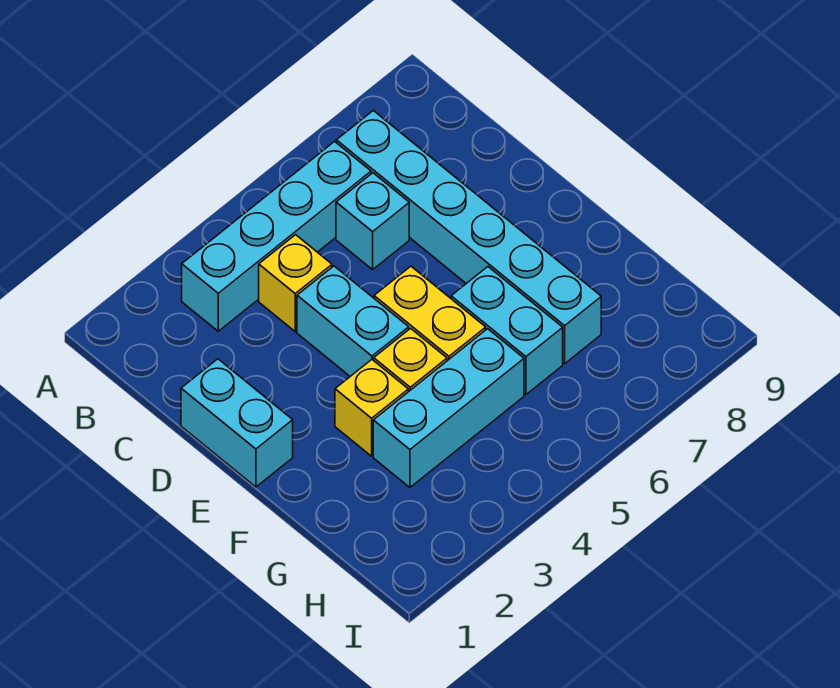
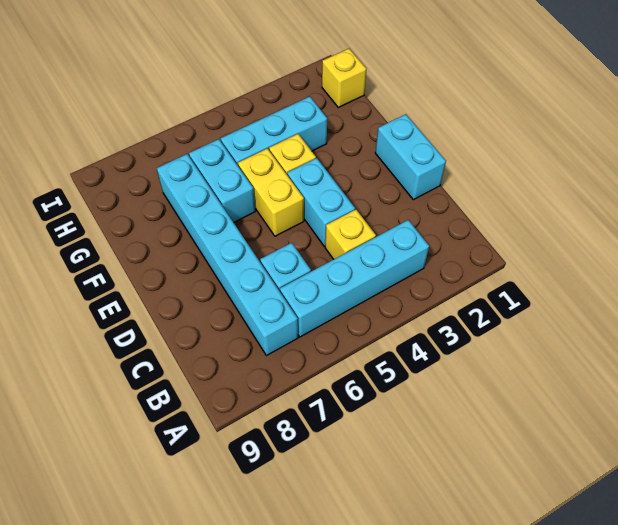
yellow 1x1 brick [335,360,408,456] -> yellow 1x1 brick moved to [322,49,366,107]

